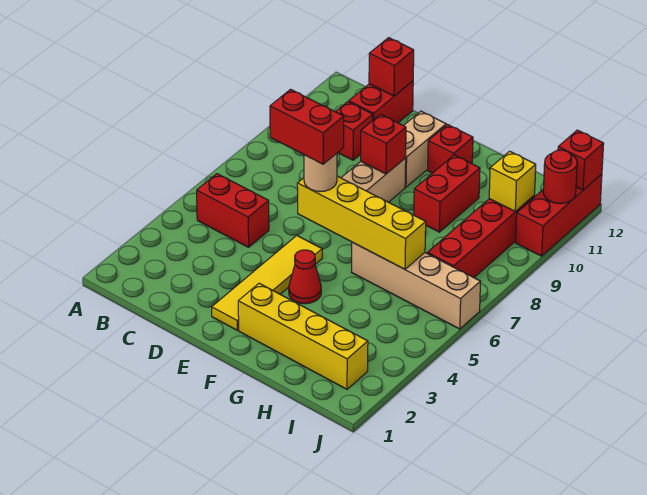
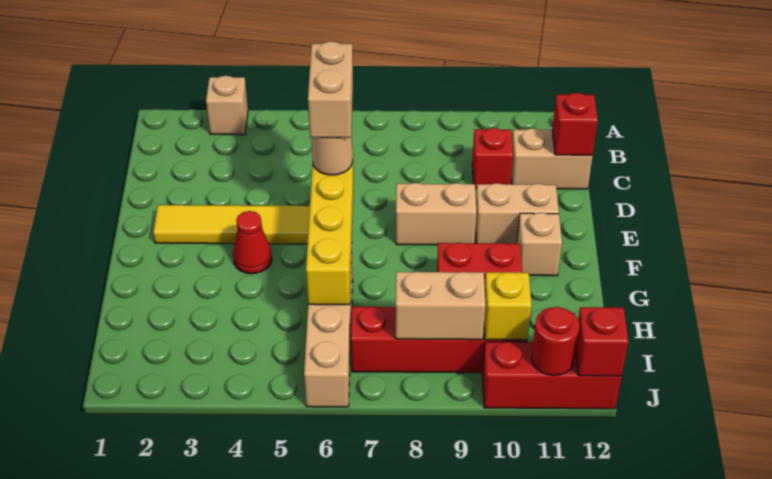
none -> tan 1x1 brick [206,76,248,135]
red 1x2 brick [197,174,269,247] -> none
red 1x2 brick [349,81,413,123] -> tan 1x2 brick [511,128,593,189]
red 1x2 brick [270,89,344,164] -> tan 1x2 brick [308,41,353,138]
red 1x1 brick [361,114,406,174] -> none
yellow 1x4 brick [238,283,368,389] -> none
red 1x1 brick [428,125,473,173] -> tan 1x1 brick [517,213,562,276]
none -> tan 1x2 brick [396,272,486,340]

